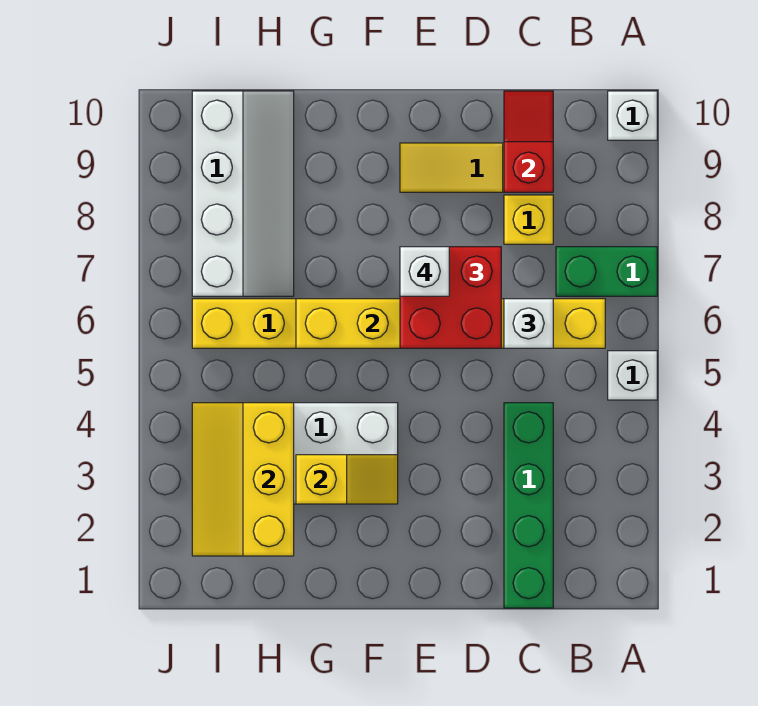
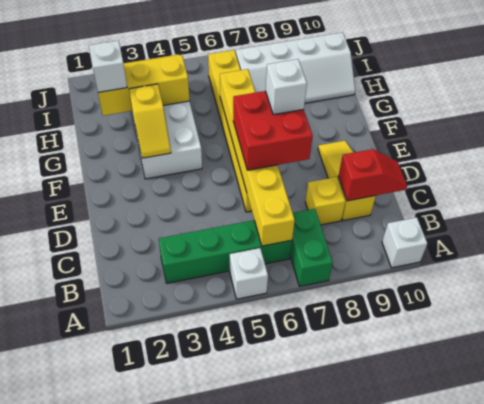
green 1x4 brick [504,403,553,608] -> green 1x4 brick moved to [158,220,292,283]
white 1x1 brick [504,299,553,348] -> white 1x1 brick moved to [89,41,127,92]

